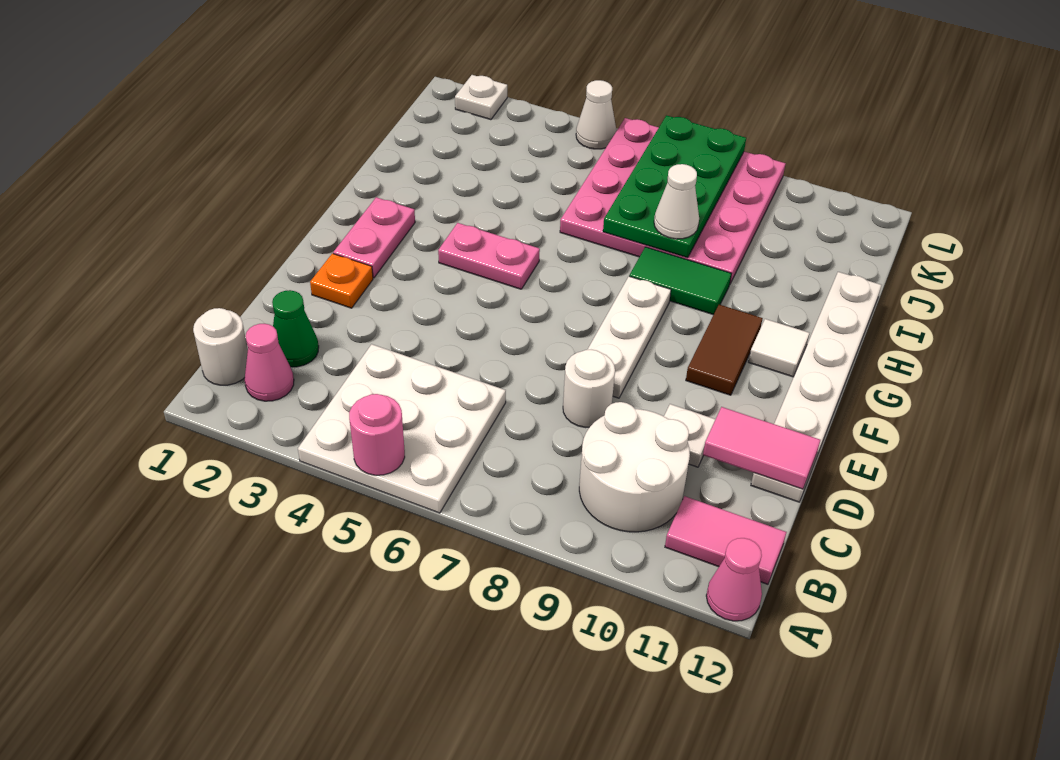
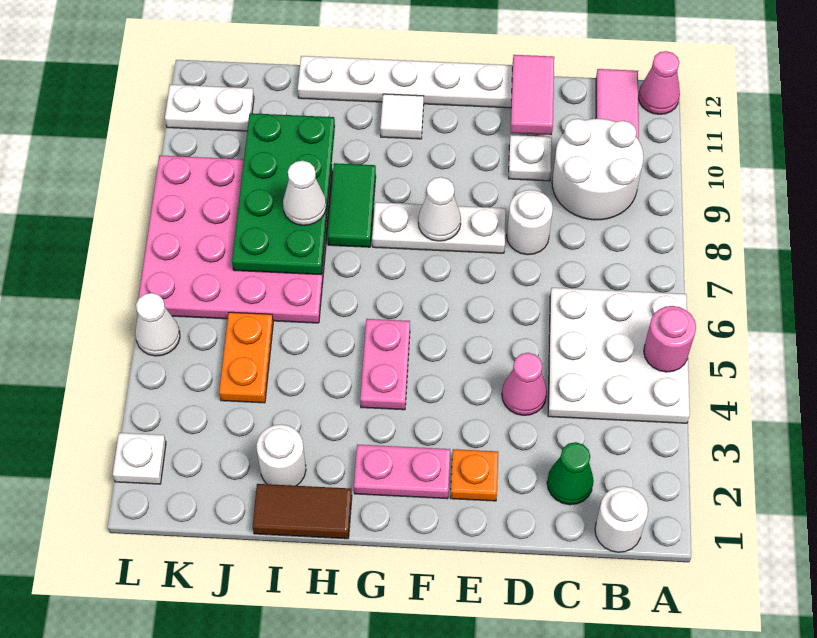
pink 1x1 cone [245,324,294,401] -> pink 1x1 cone moved to [502,353,547,415]
none -> white 1x1 cone [418,177,461,241]
brown 1x2 tile [686,305,763,395] -> brown 1x2 tile moved to [253,484,352,539]
none -> white 1x1 round brick [256,424,306,486]
green 2x4 plate [603,115,746,258] -> green 2x4 plate turned to [232,113,335,275]
none -> orange 1x2 plate [219,312,273,403]
none -> white 1x2 plate [165,85,254,131]

